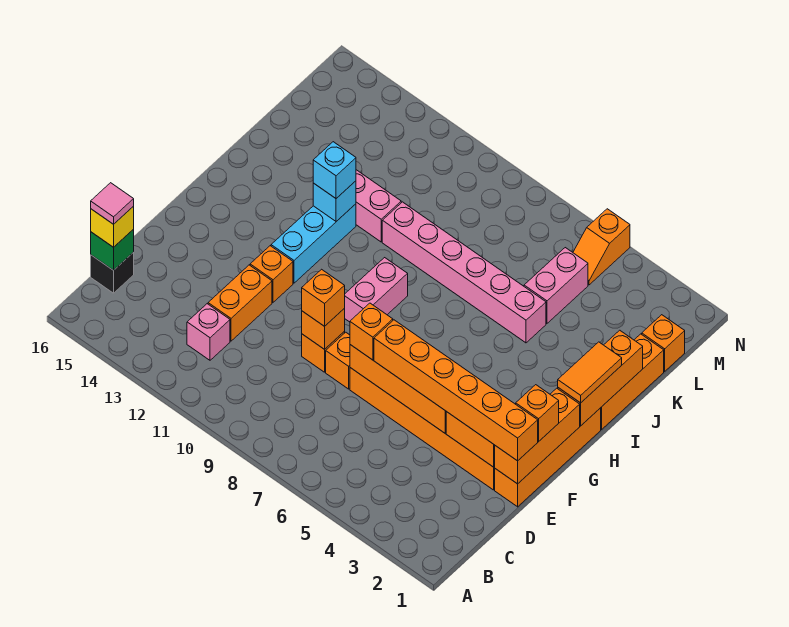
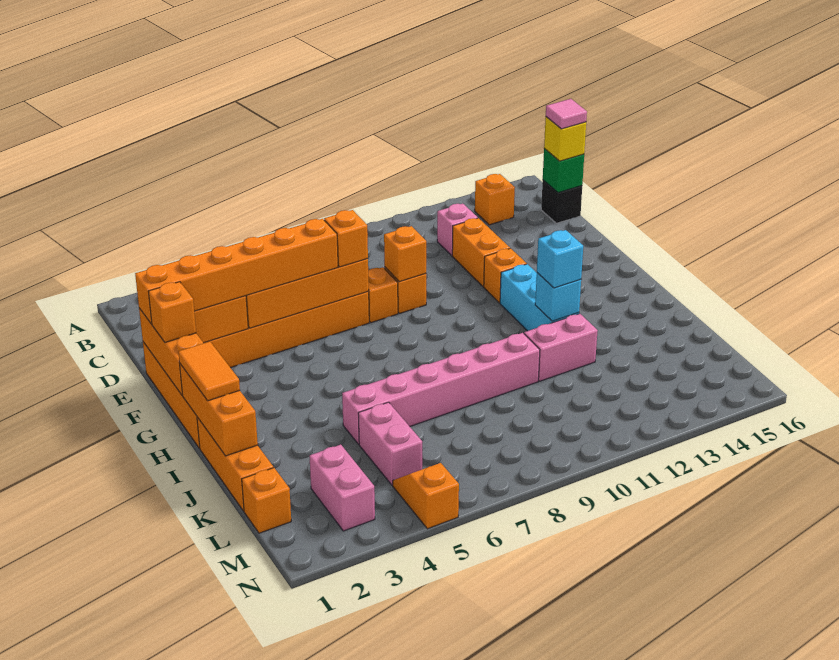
orange 1x1 brick [302,269,345,326] -> orange 1x1 brick moved to [475,174,515,225]
pink 1x2 brick [344,258,408,322] -> pink 1x2 brick moved to [309,445,375,531]

